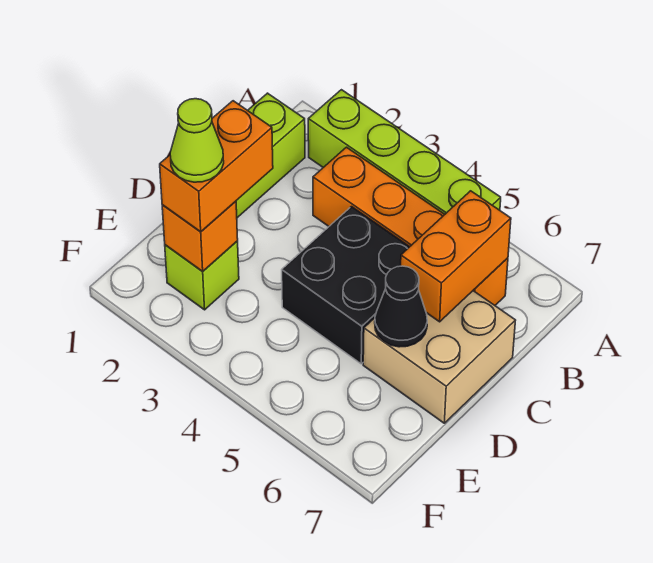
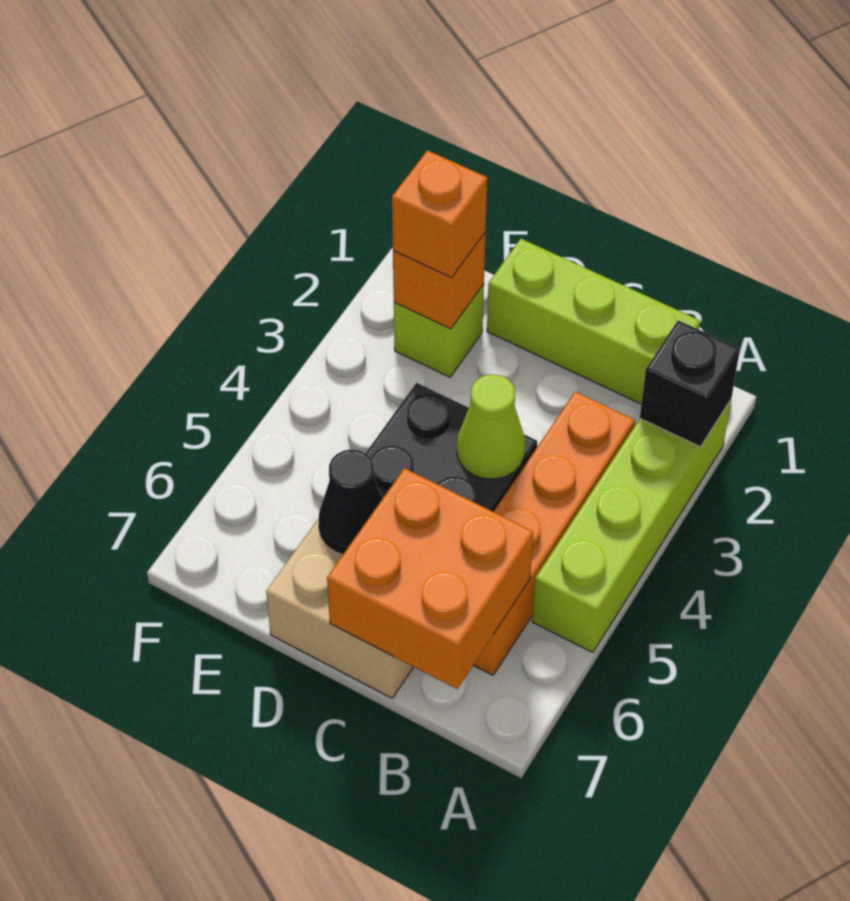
none -> black 1x1 brick [640,320,740,447]
orange 1x2 brick [401,191,511,322] -> orange 2x2 brick [327,468,533,689]
orange 1x2 brick [160,101,273,232] -> orange 1x1 brick [392,150,487,278]
lime 1x1 cone [170,99,224,182] -> lime 1x1 cone moved to [457,374,525,479]

